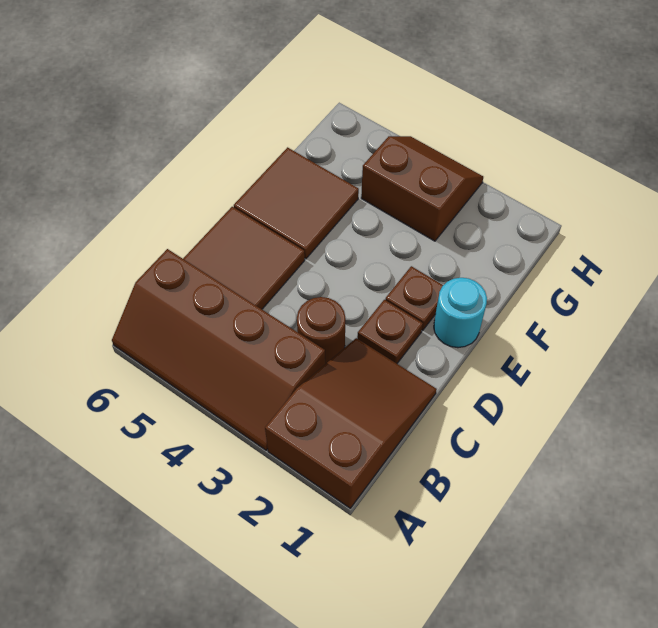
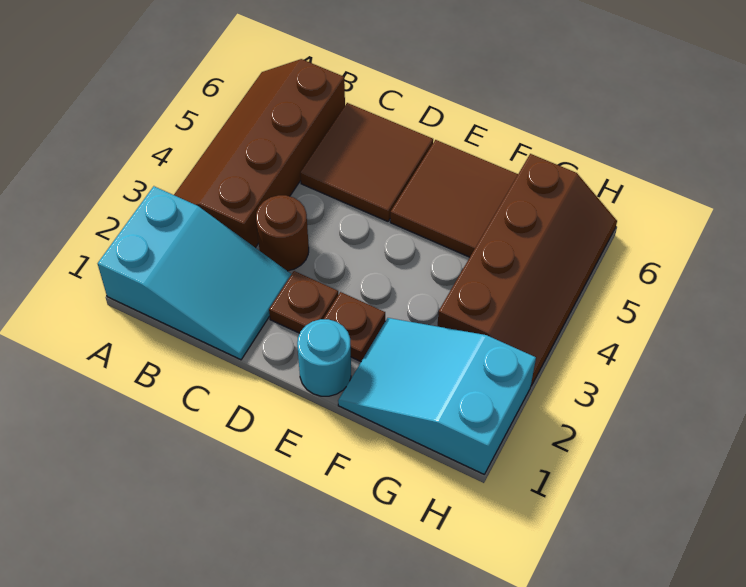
brown 2x3 slope [265,338,437,508] -> cyan 2x3 slope [98,186,292,360]
none -> cyan 2x3 slope [338,318,536,474]
brown 2x2 slope [361,136,483,241] -> brown 2x4 slope [438,154,617,386]

